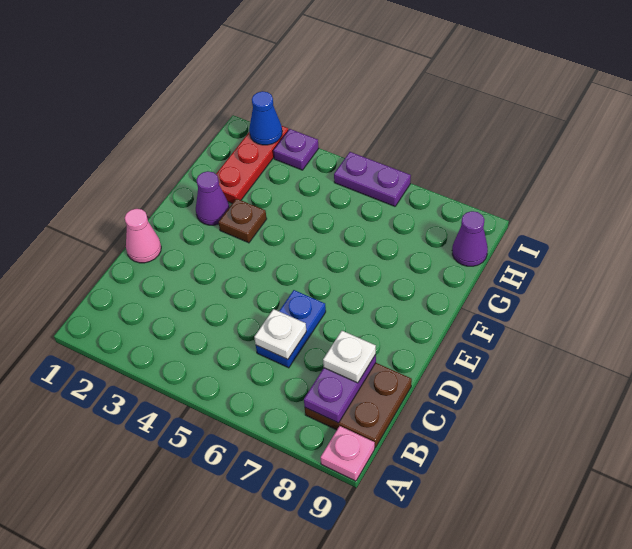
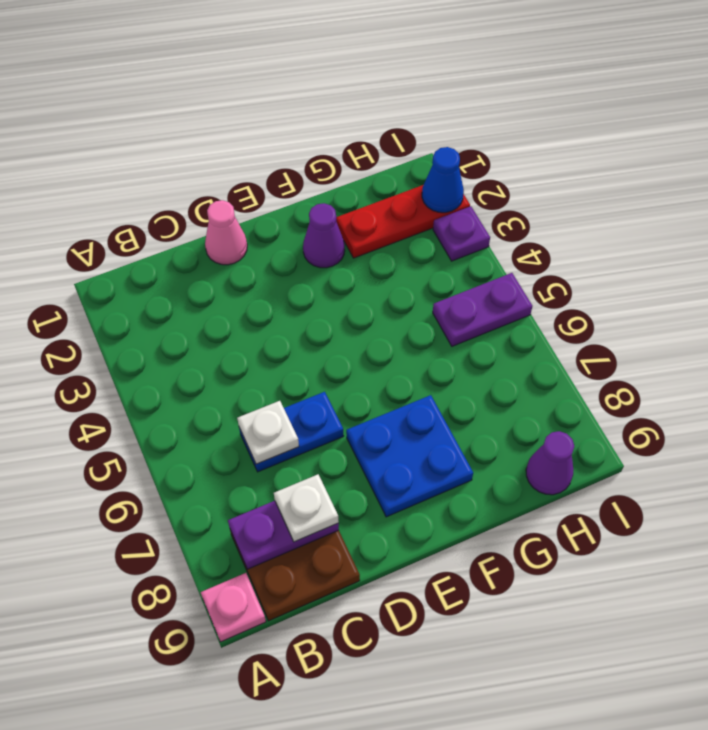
none -> blue 2x2 plate [346,395,473,517]
brown 1x1 plate [219,199,267,243] -> none
purple 1x2 plate [334,152,411,206] -> purple 1x2 plate turned to [433,273,532,346]

